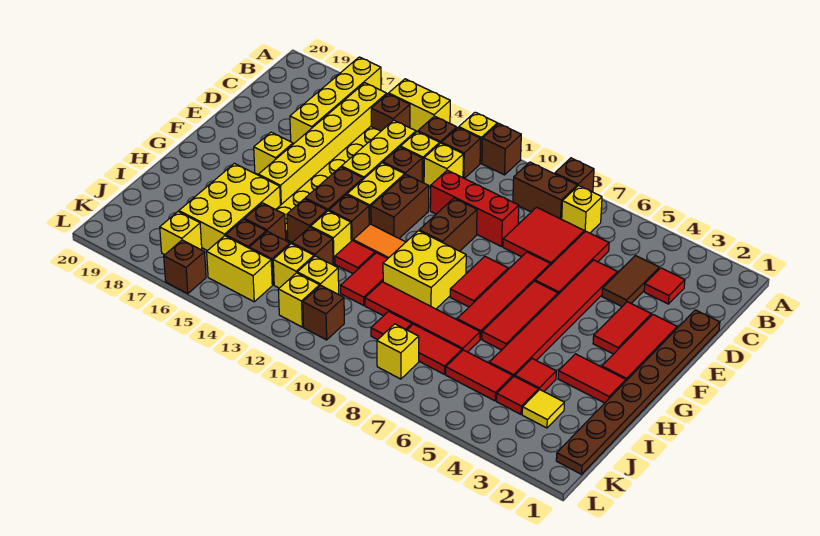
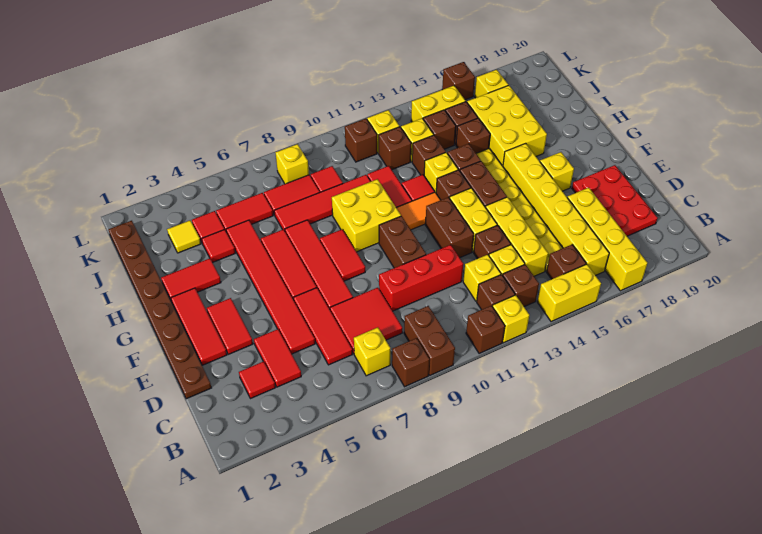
brown 1x2 brick [513,162,577,219] -> brown 1x2 brick turned to [404,306,455,375]
brown 1x2 tile [602,256,659,306] -> red 1x2 tile [254,329,301,387]
none -> red 2x3 plate [572,165,658,236]
yellow 1x1 brick [297,256,339,294] -> brown 1x1 brick [379,127,411,170]

